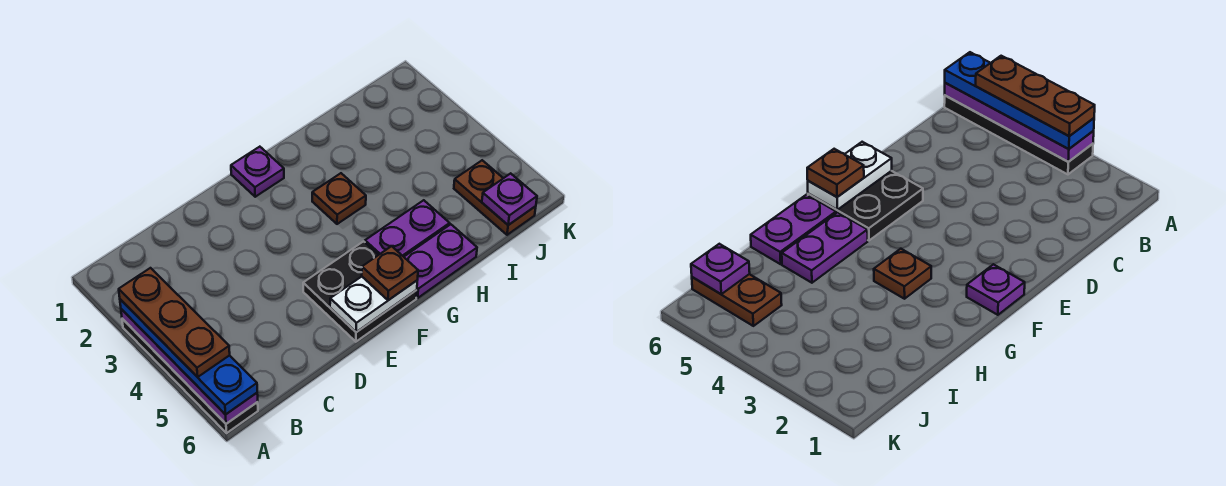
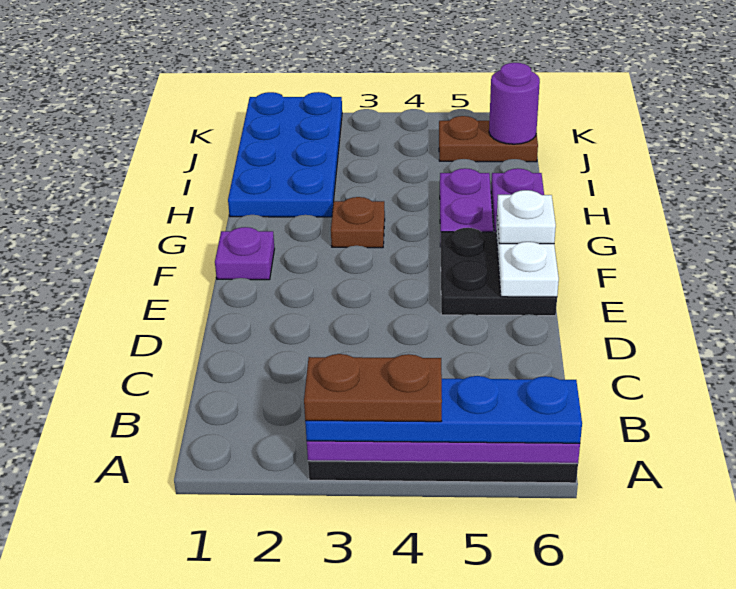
brown 1x3 plate [119,268,230,377] -> brown 1x2 plate [304,354,442,422]
brown 1x1 plate [362,246,418,300] -> white 1x1 plate [497,190,556,244]
none -> blue 2x4 plate [228,92,342,217]
purple 1x1 plate [482,173,537,225] -> purple 1x1 round brick [489,63,540,144]

